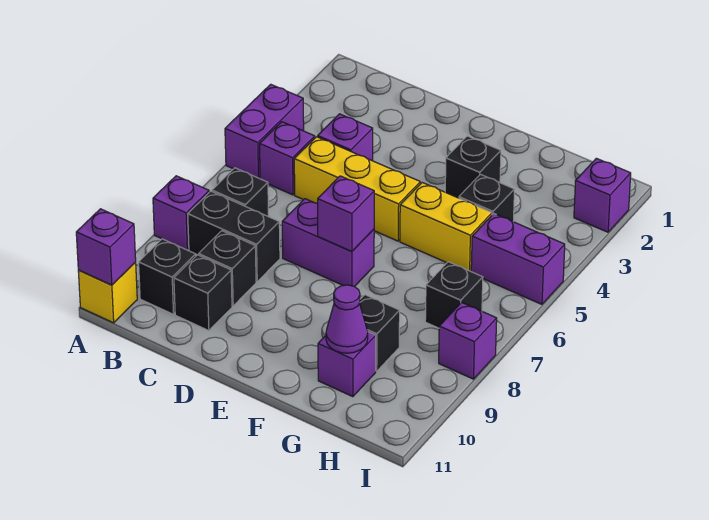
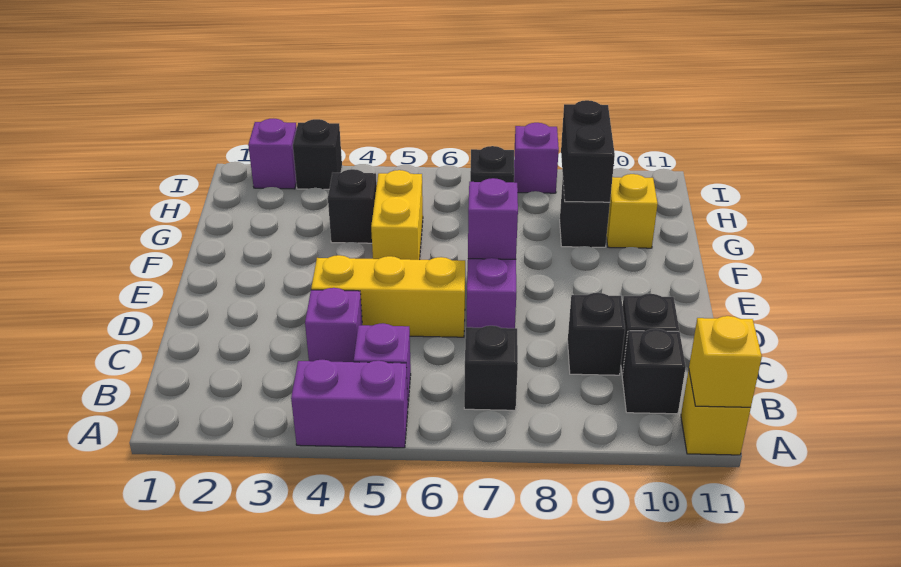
purple 1x1 brick [153,176,209,250] -> none
purple 1x1 brick [76,209,136,285] -> yellow 1x1 brick [689,316,762,407]
black 1x2 brick [188,191,280,281] -> black 1x2 brick moved to [561,100,615,202]
yellow 1x3 brick [294,137,420,241] -> yellow 1x3 brick turned to [311,255,465,337]
black 1x1 brick [445,136,501,198] -> black 1x1 brick moved to [293,119,342,189]
purple 1x1 brick [318,332,376,397] -> yellow 1x1 brick [607,174,658,248]
purple 1x1 cone [326,285,368,353] -> none
purple 1x2 brick [471,214,565,304] -> none

